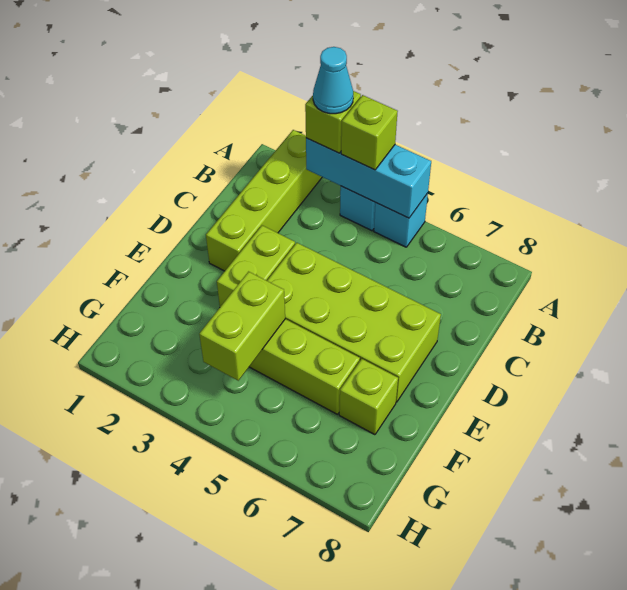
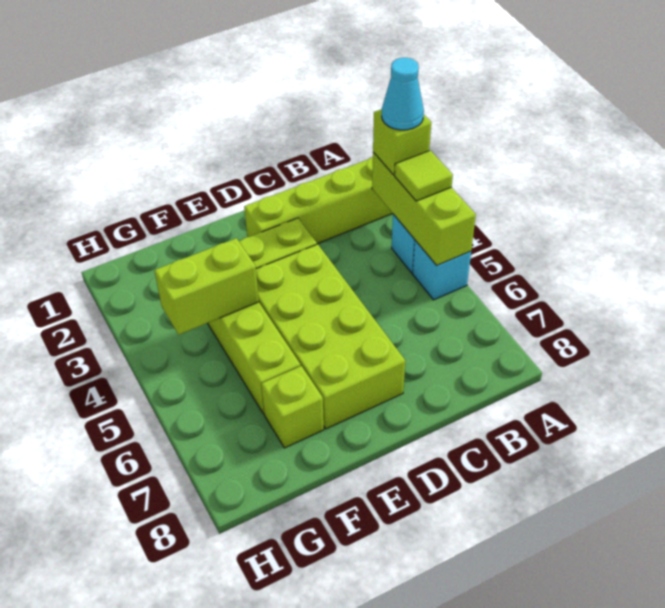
cyan 1x3 brick [306,138,431,218] -> lime 1x3 brick [372,152,476,265]
lime 1x1 brick [341,95,398,170] -> lime 1x1 tile [395,150,453,201]

